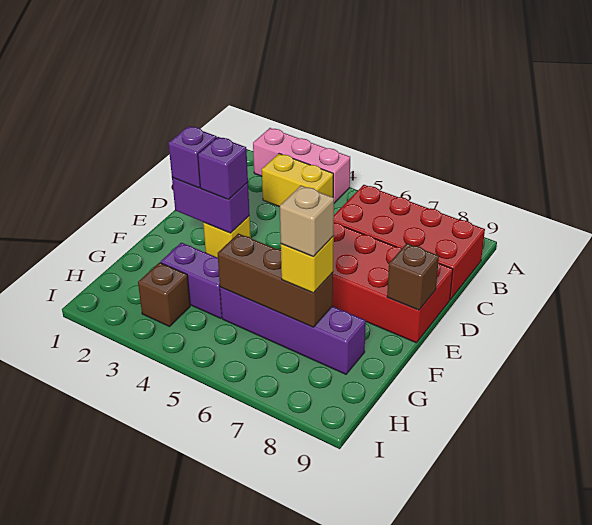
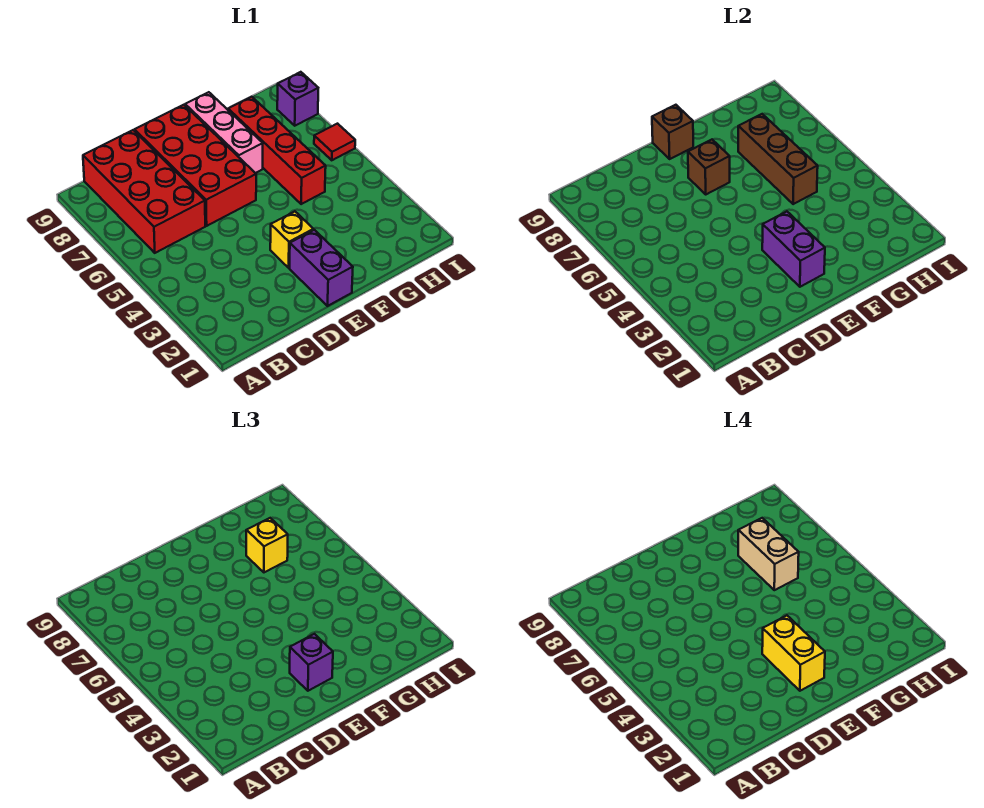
pink 1x3 brick [253,128,350,203] -> pink 1x3 brick moved to [185,92,263,173]
yellow 1x2 brick [262,154,333,207] -> yellow 1x2 brick moved to [762,615,825,691]
purple 1x1 brick [198,137,248,200] -> purple 1x1 brick moved to [277,72,318,126]
purple 1x2 brick [161,243,222,318] -> purple 1x2 brick moved to [290,230,353,306]
purple 1x4 brick [220,287,366,374] -> red 1x4 brick [228,97,326,204]
tan 1x1 brick [280,186,334,257] -> tan 1x2 brick [738,518,799,590]
brown 1x1 brick [138,262,190,327] -> brown 1x1 brick moved to [688,140,730,194]
none -> red 1x1 tile [314,124,355,160]

